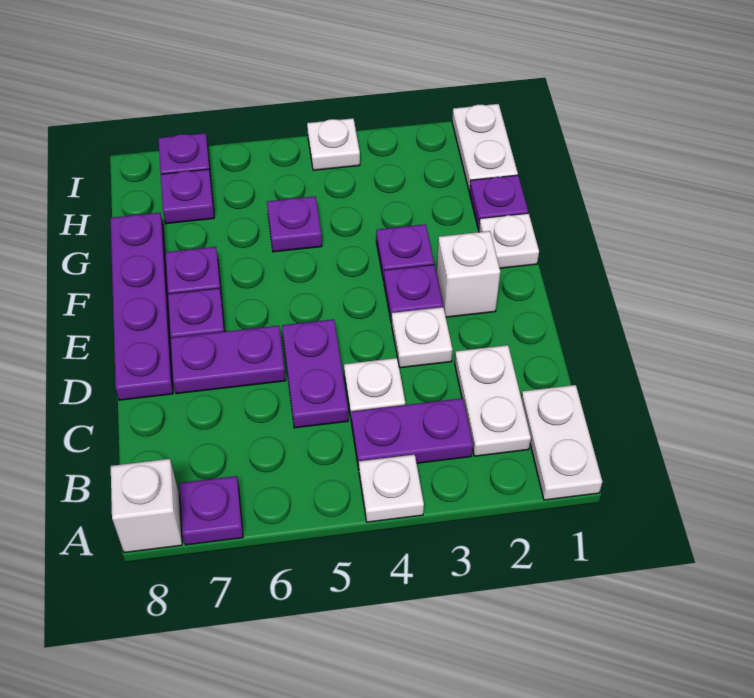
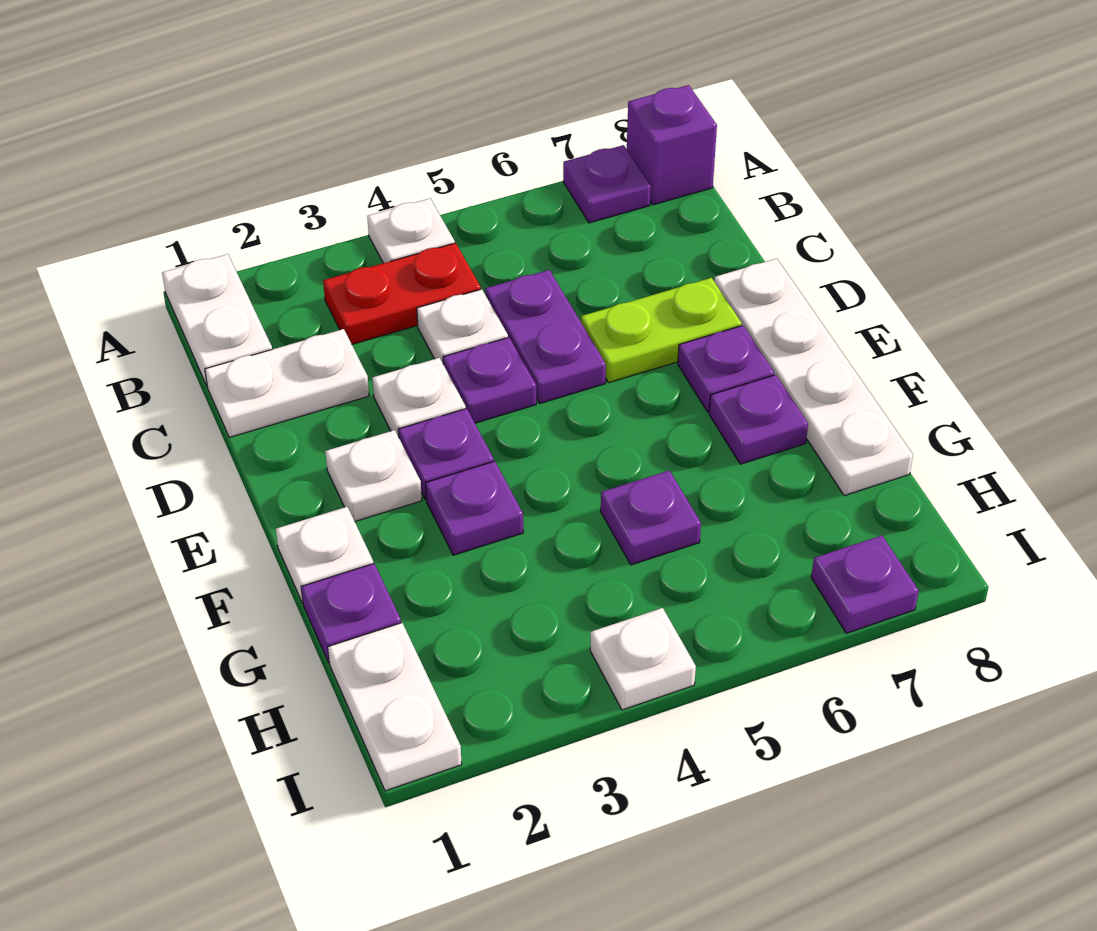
white 1x1 brick [111,459,182,553] -> purple 1x1 brick [627,85,717,205]
white 1x2 plate [455,345,531,456] -> white 1x2 plate turned to [205,329,369,437]
purple 1x2 plate [351,398,473,469] -> red 1x2 plate [323,243,481,344]
purple 1x2 plate [171,326,286,394] -> lime 1x2 plate [581,278,742,383]
purple 1x4 plate [111,213,173,400] -> white 1x4 plate [714,259,913,496]
white 1x1 brick [437,231,500,317] -> white 1x1 plate [325,430,422,521]
purple 1x1 plate [161,169,214,224] -> purple 1x1 plate moved to [443,337,536,423]

